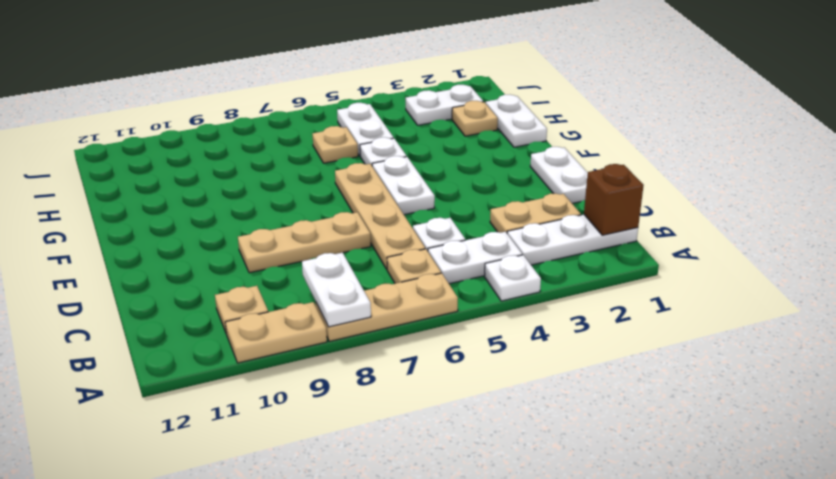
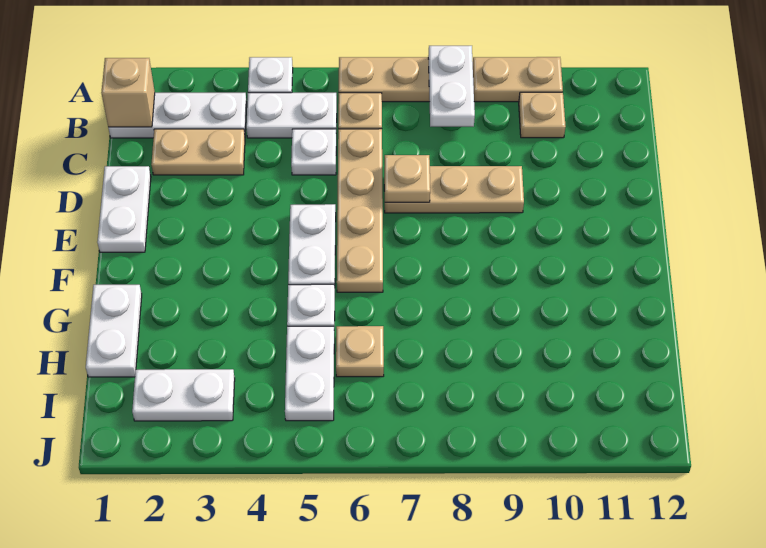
brown 1x1 brick [584,164,644,235] -> tan 1x1 brick [101,58,155,127]
tan 1x1 plate [452,101,498,136] -> tan 1x1 plate moved to [385,155,430,202]

